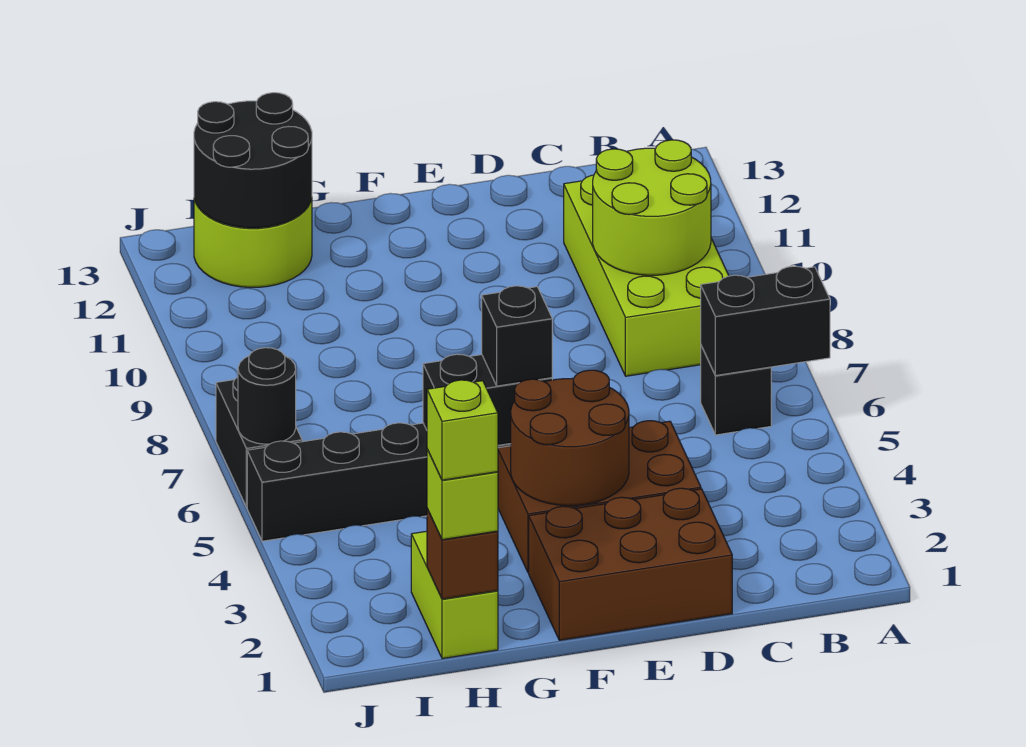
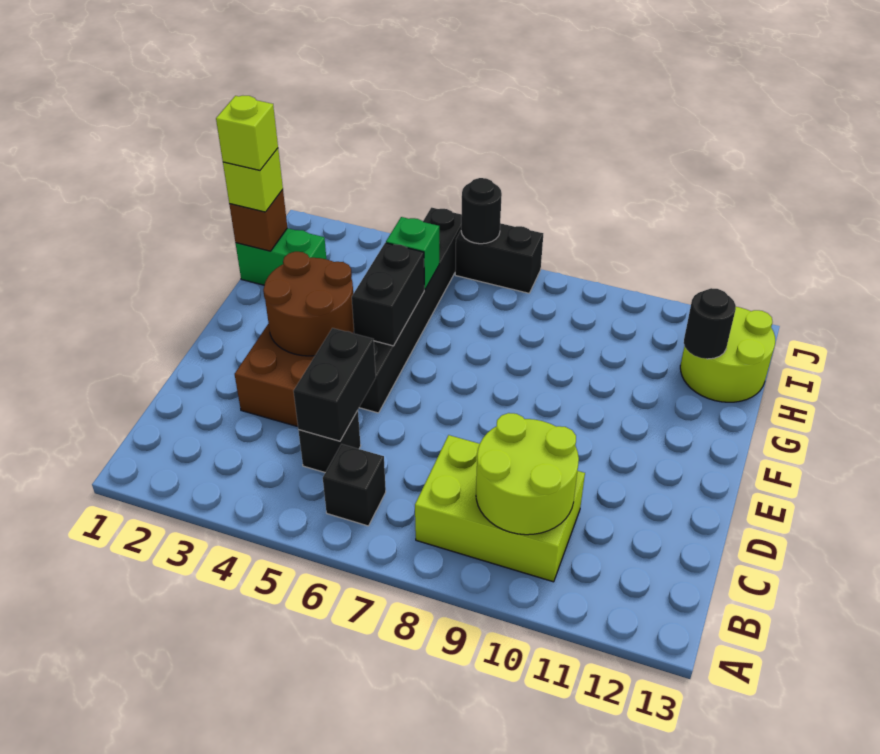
black 1x2 brick [701,266,830,376] -> black 1x2 brick moved to [294,328,376,441]
lime 2x4 brick [564,175,729,376] -> lime 2x3 brick [415,435,585,582]
brown 2x3 brick [529,488,732,640] -> none
black 1x1 brick [482,286,552,386] -> black 1x1 brick moved to [298,410,361,472]
lime 1x2 brick [411,531,498,659] -> green 1x2 brick [236,228,326,285]
none -> green 1x1 brick [386,217,439,289]
black 2x2 round brick [194,93,312,228] -> black 1x1 round brick [684,288,736,359]

